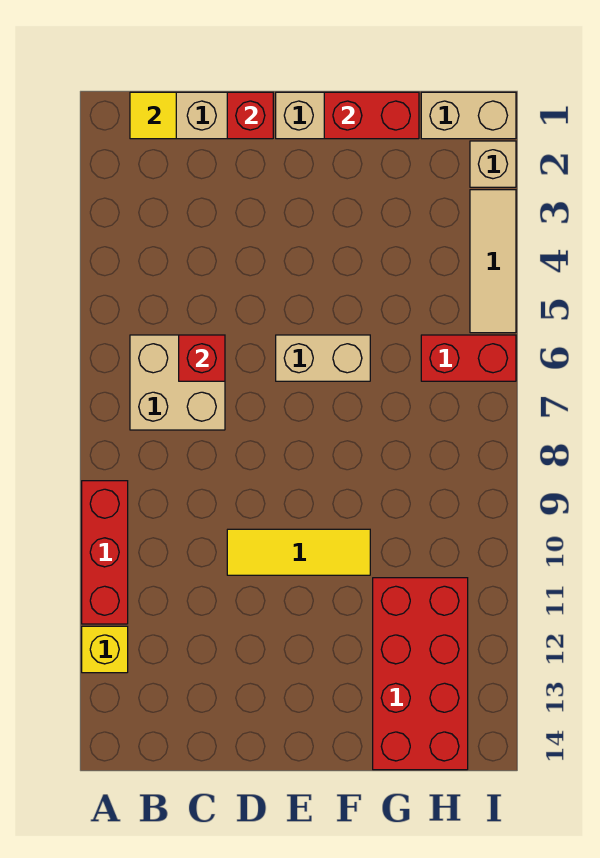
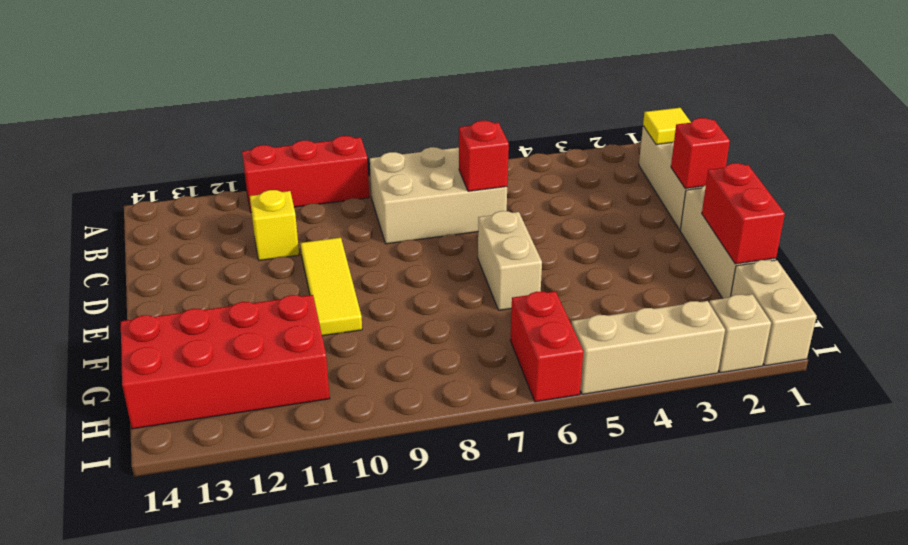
yellow 1x1 brick [82,626,128,673] -> yellow 1x1 brick moved to [250,190,299,260]
tan 2x2 brick [130,335,225,430] -> tan 2x3 brick [370,147,507,244]
tan 1x3 tile [470,190,516,333] -> tan 1x3 brick [571,301,725,394]

